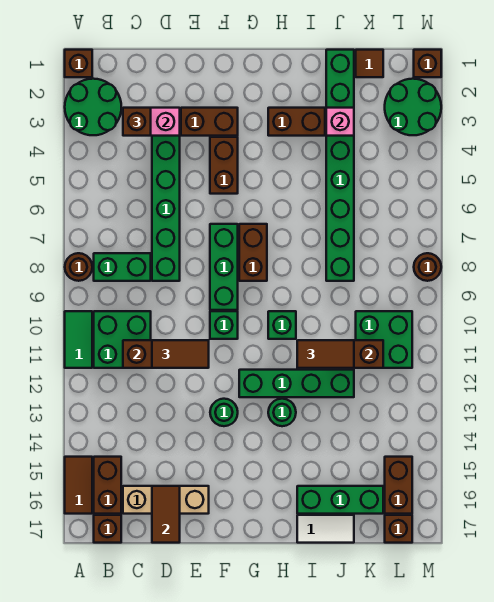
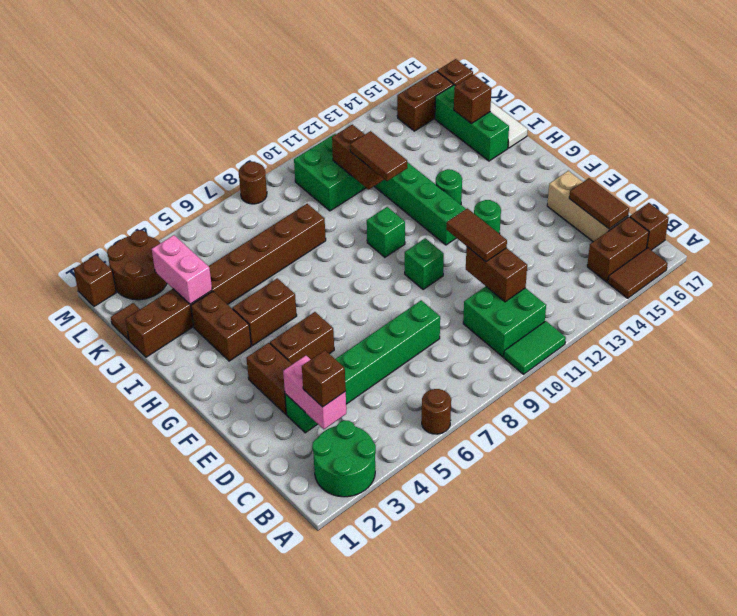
brown 1x1 brick [65,50,92,77] -> brown 1x1 brick moved to [454,75,491,123]
brown 1x1 round brick [65,253,92,281] -> brown 1x1 round brick moved to [422,389,451,434]
green 1x2 brick [94,253,151,281] -> none
brown 1x2 tile [152,486,180,543] -> brown 1x2 tile turned to [569,178,629,229]
green 1x3 brick [210,224,238,310] -> none
brown 1x2 brick [239,224,267,281] -> brown 1x2 brick moved to [233,278,297,346]
green 1x8 brick [326,50,354,281] -> brown 1x8 brick [125,204,326,357]
pink 1x1 brick [326,108,354,136] -> pink 1x2 brick [152,235,212,304]
green 2x2 round brick [385,79,441,135] -> brown 2x2 round brick [107,230,167,300]

